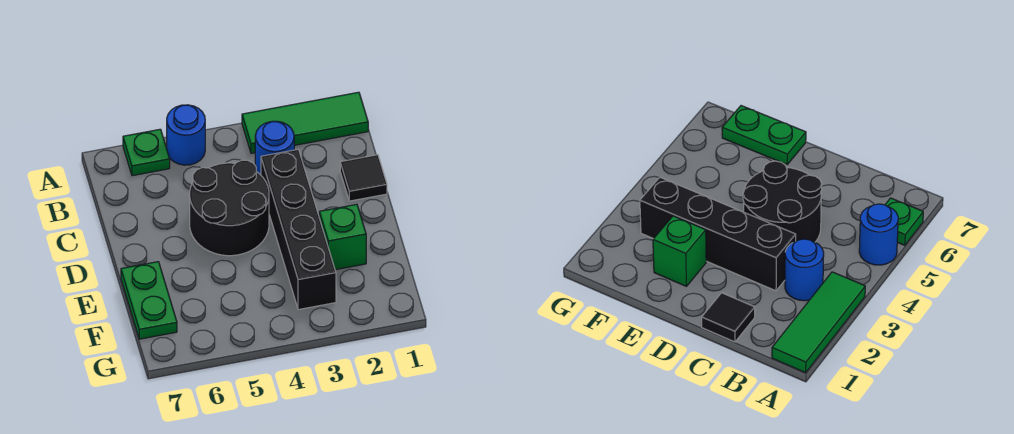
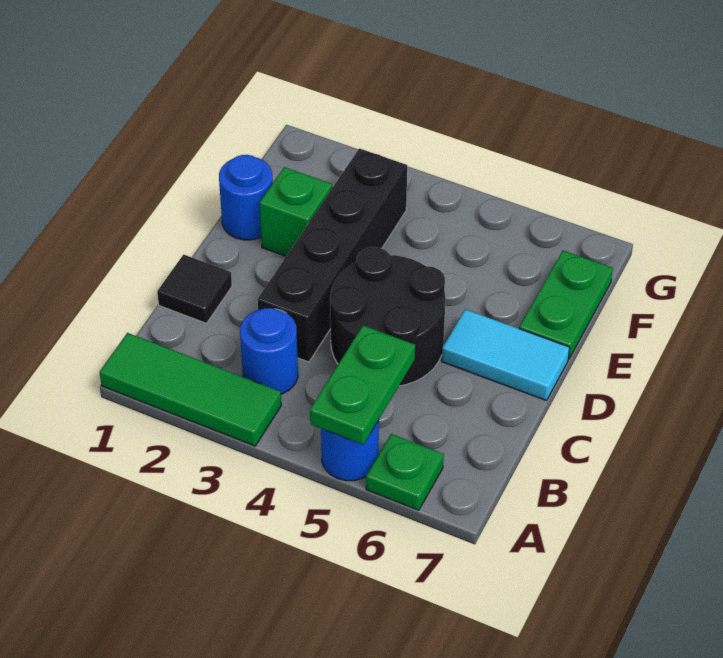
none -> green 1x2 plate [310,325,415,445]
none -> cyan 1x2 tile [442,309,570,401]
none -> blue 1x1 round brick [219,155,273,240]

